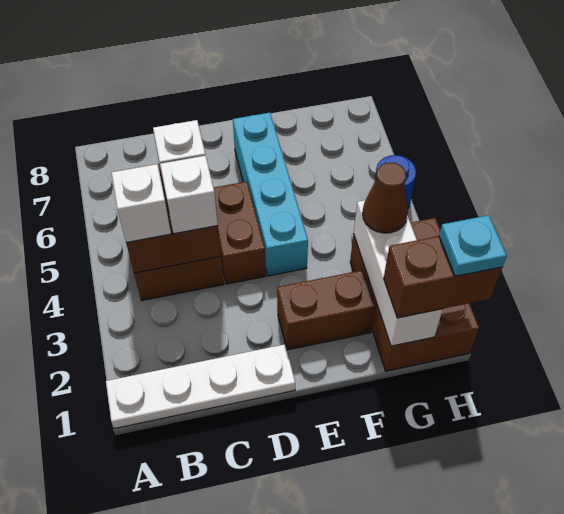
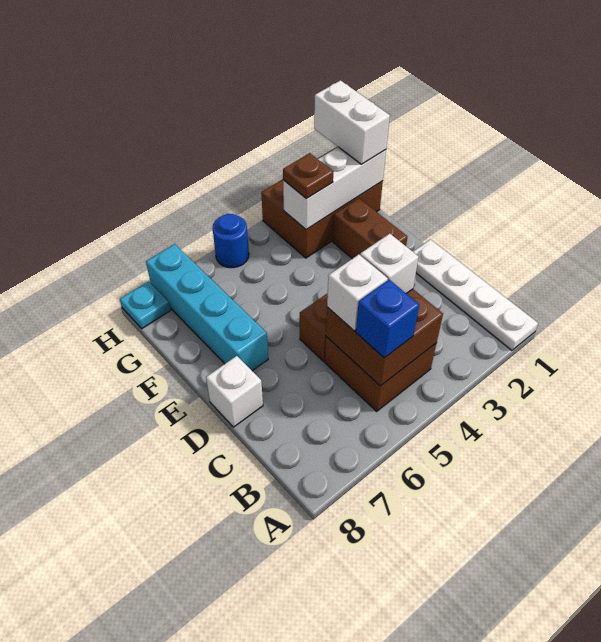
white 1x1 brick [112,164,171,243] -> white 1x1 brick moved to [206,356,263,427]
none -> blue 1x1 brick [356,280,419,358]
cyan 1x4 brick [233,113,308,276] -> cyan 1x4 brick turned to [146,244,268,371]
brown 1x2 brick [384,236,502,318] -> white 1x2 brick [314,80,390,164]
brown 1x1 cone [362,163,408,233] -> brown 1x1 plate [283,153,333,199]
cyan 1x1 plate [439,215,507,276] -> cyan 1x1 plate moved to [120,281,170,329]

